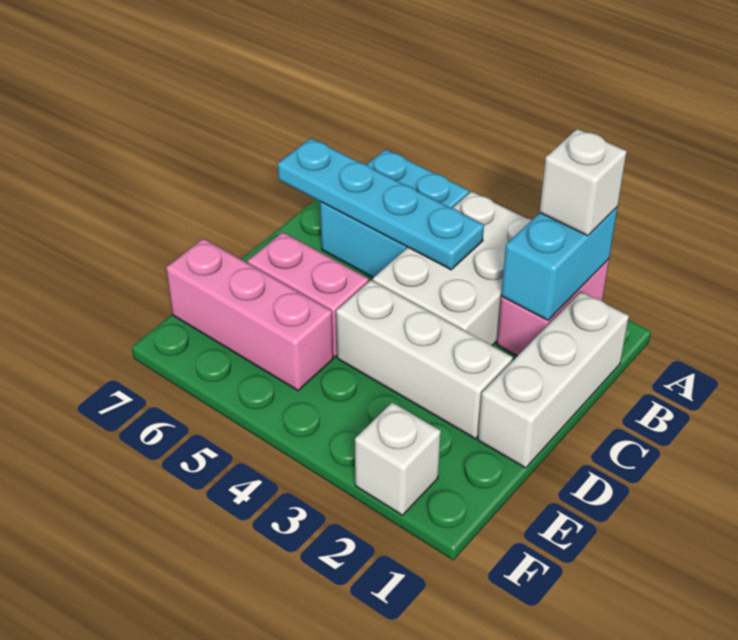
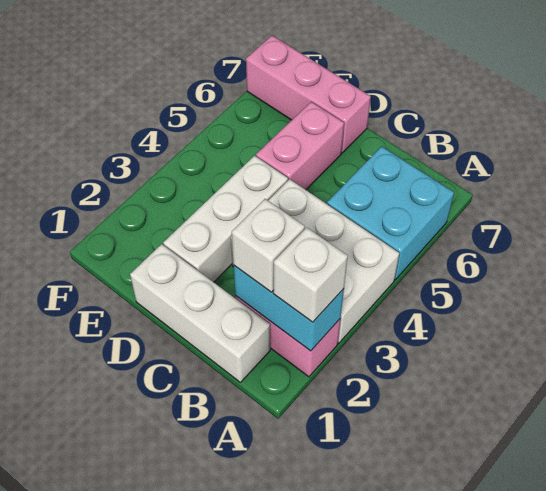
cyan 1x4 plate [278,138,484,270] -> none
pink 1x3 brick [166,239,333,391] -> pink 1x3 brick turned to [246,36,371,153]
white 1x1 brick [355,402,441,515] -> white 1x1 brick moved to [232,199,305,292]

